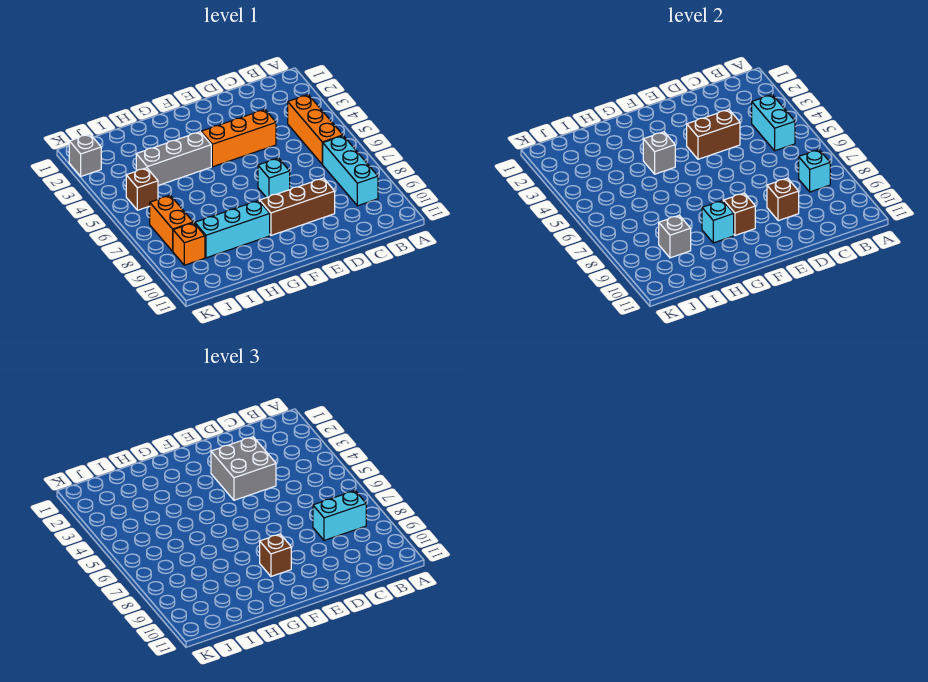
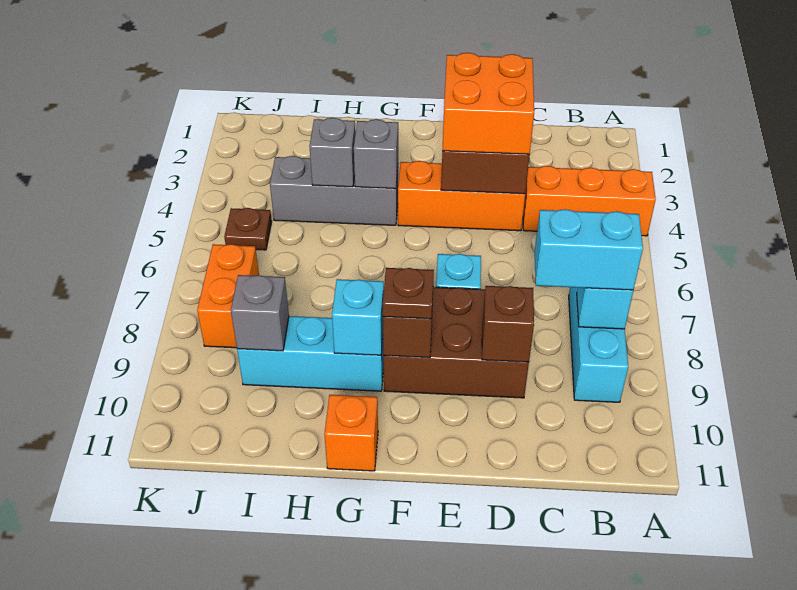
orange 1x3 brick [288,95,343,164] -> orange 1x3 brick turned to [523,166,656,236]
cyan 1x2 brick [752,95,795,151] -> none
grey 2x2 brick [211,437,276,500] -> orange 2x2 brick [442,53,534,154]
brown 1x3 brick [260,178,335,235] -> brown 2x3 brick [383,287,529,398]
brown 1x1 brick [260,534,291,576] -> brown 1x1 plate [383,268,434,319]
brown 1x1 brick [126,168,158,210] -> brown 1x1 plate [224,208,272,250]
orange 1x1 brick [173,223,205,265] -> orange 1x1 brick moved to [324,395,378,471]
grey 1x1 brick [69,134,101,176] -> grey 1x1 brick moved to [309,118,356,187]

